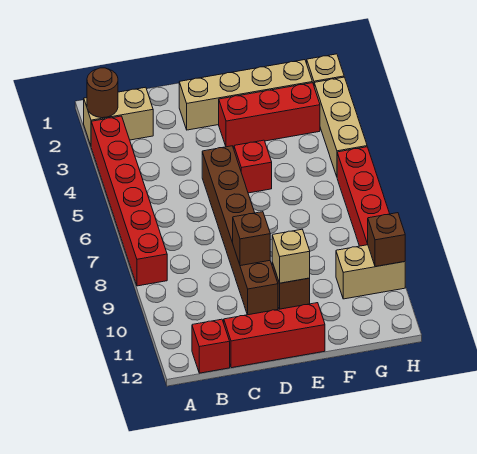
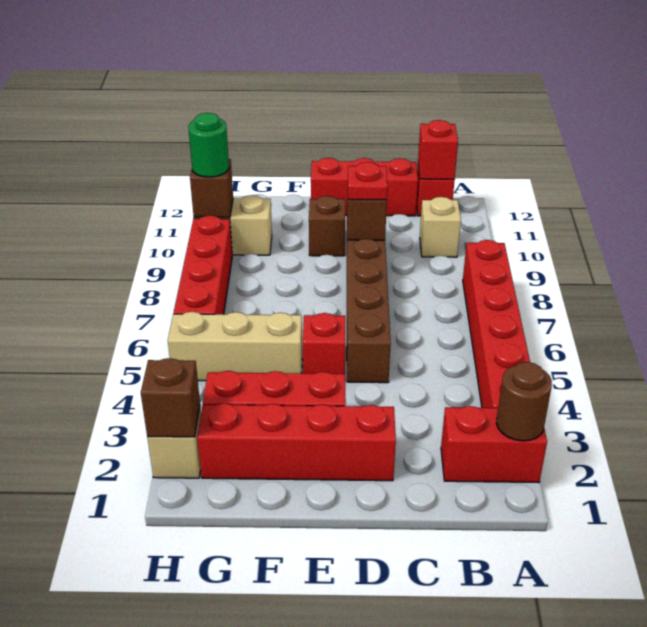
tan 1x2 brick [84,87,153,145] -> red 1x2 brick [441,406,547,483]
none -> red 1x1 brick [418,120,458,179]
tan 1x4 brick [179,60,312,130] -> red 1x4 brick [197,403,396,481]
none -> red 1x1 plate [348,162,388,200]
tan 1x1 brick [272,229,310,283] -> tan 1x1 brick moved to [420,197,461,257]
none -> brown 1x1 brick [141,358,200,437]
tan 1x3 brick [314,77,367,176] -> tan 1x3 brick turned to [168,312,302,381]
none -> green 1x1 round brick [188,113,229,177]

